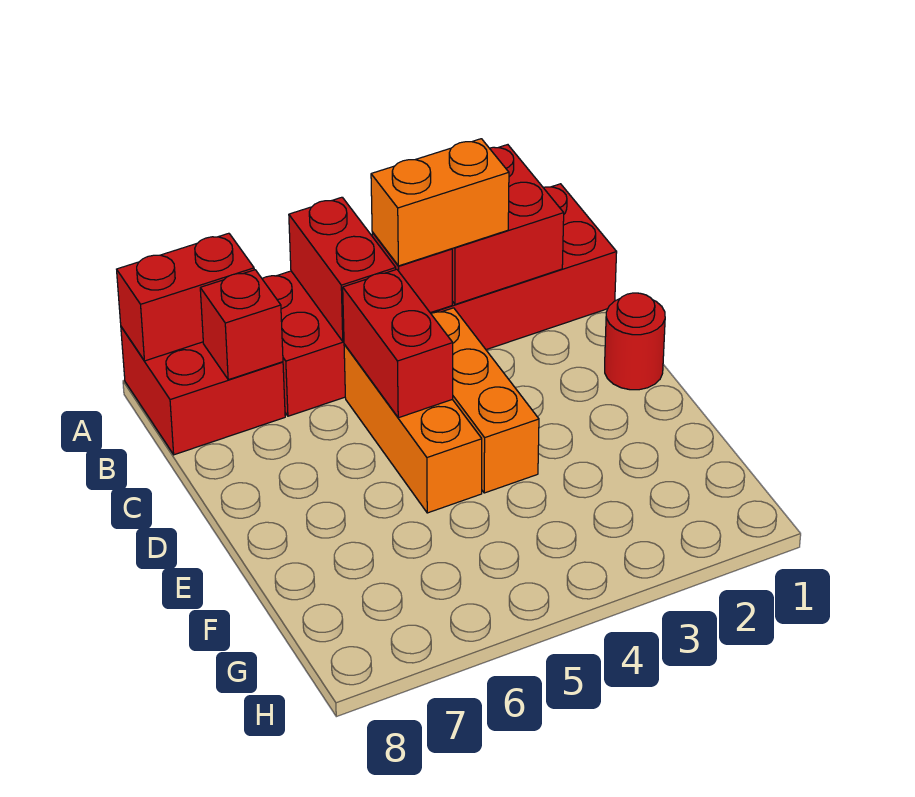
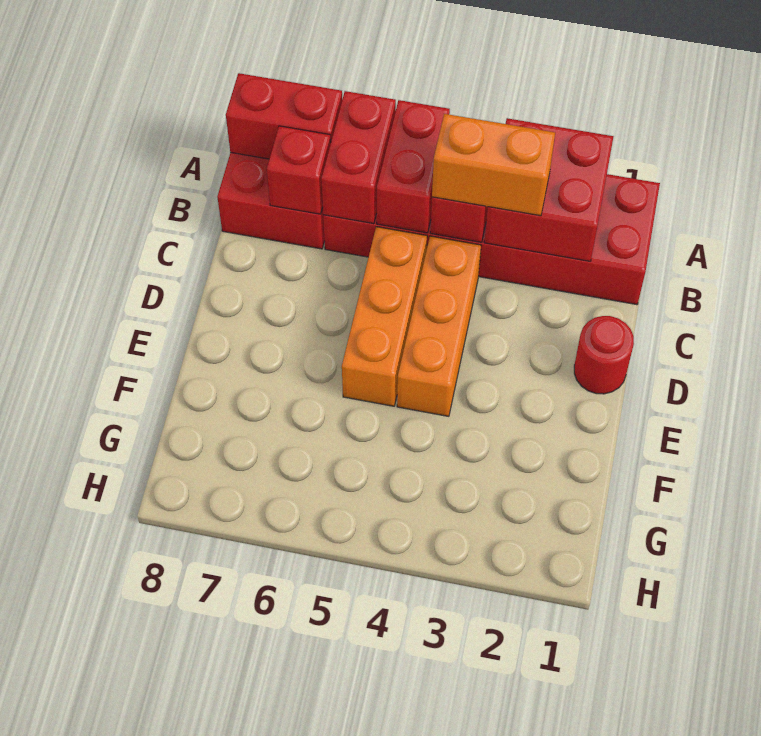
red 1x2 brick [343,269,453,418] -> red 1x2 brick moved to [321,91,396,224]

